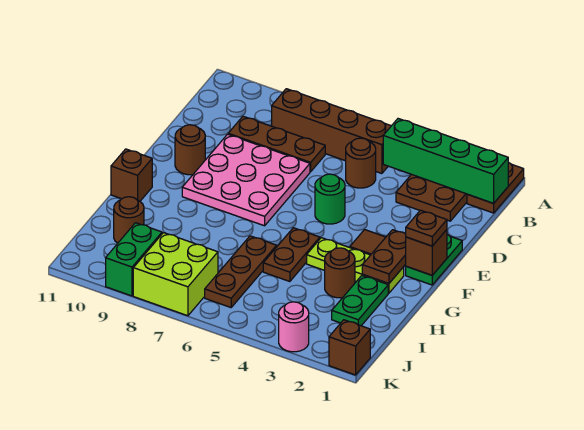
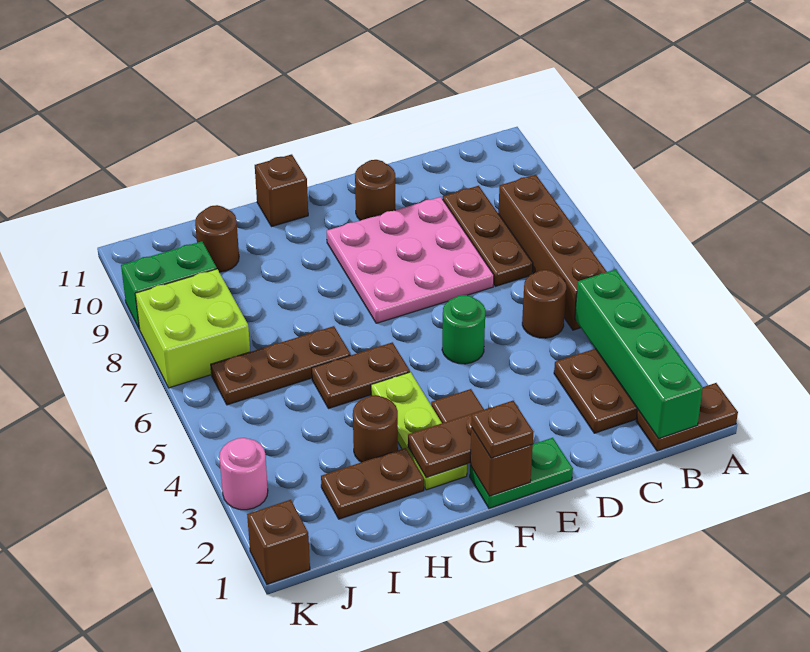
green 1x2 plate [332,276,388,326] -> brown 1x2 plate [321,448,424,519]

